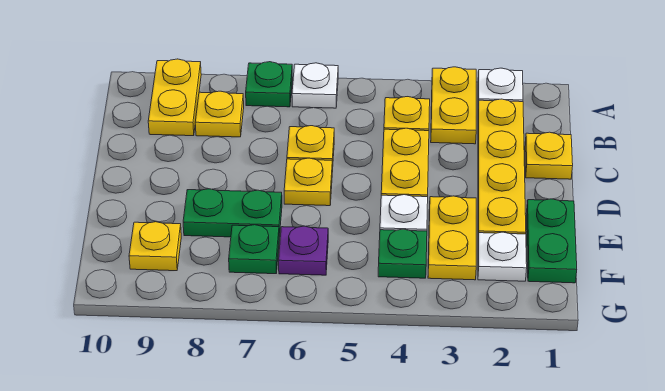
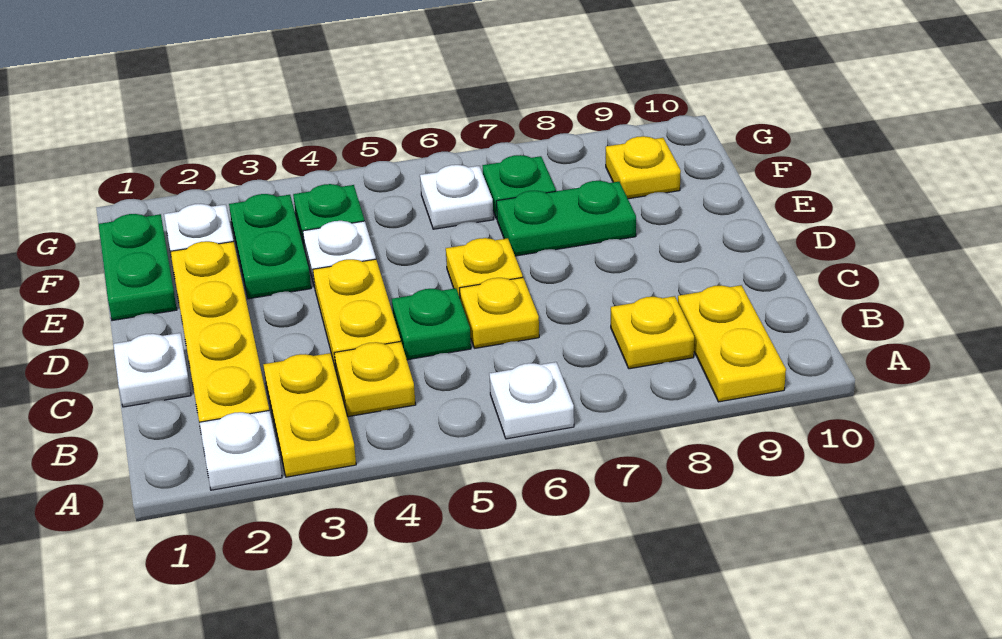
green 1x1 plate [246,62,292,107] -> green 1x1 plate moved to [392,288,471,360]
yellow 1x1 plate [525,132,573,179] -> white 1x1 plate [113,333,191,407]
yellow 1x2 plate [428,196,476,280] -> green 1x2 plate [229,194,311,299]
purple 1x1 plate [279,226,328,275] -> white 1x1 plate [420,165,494,229]

